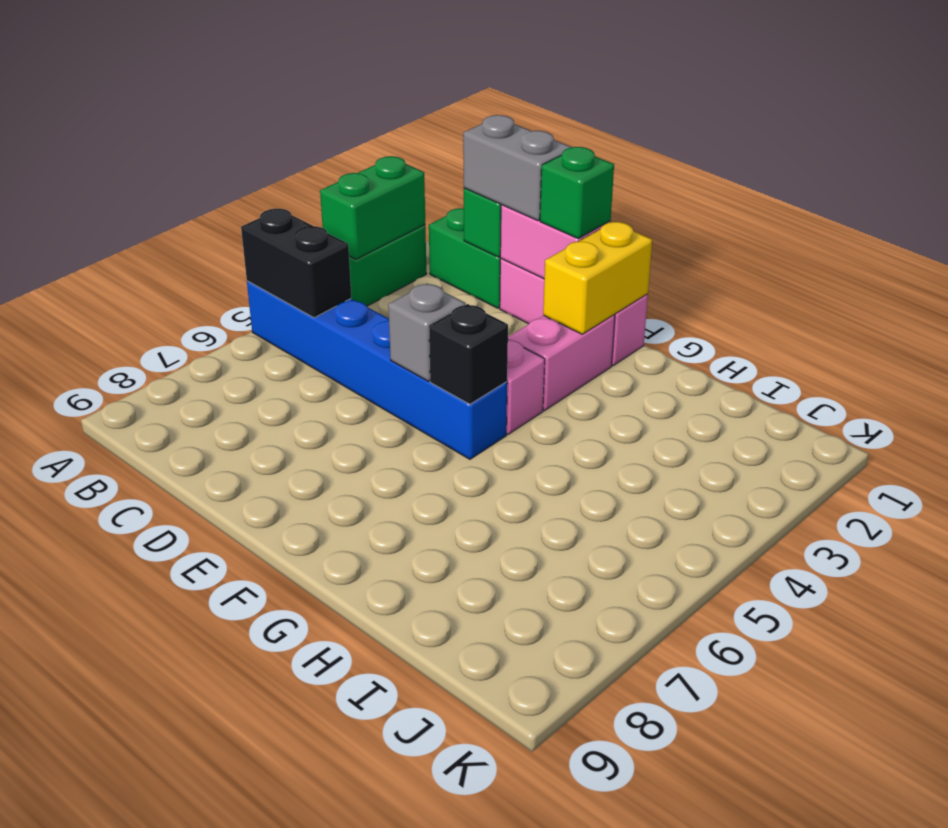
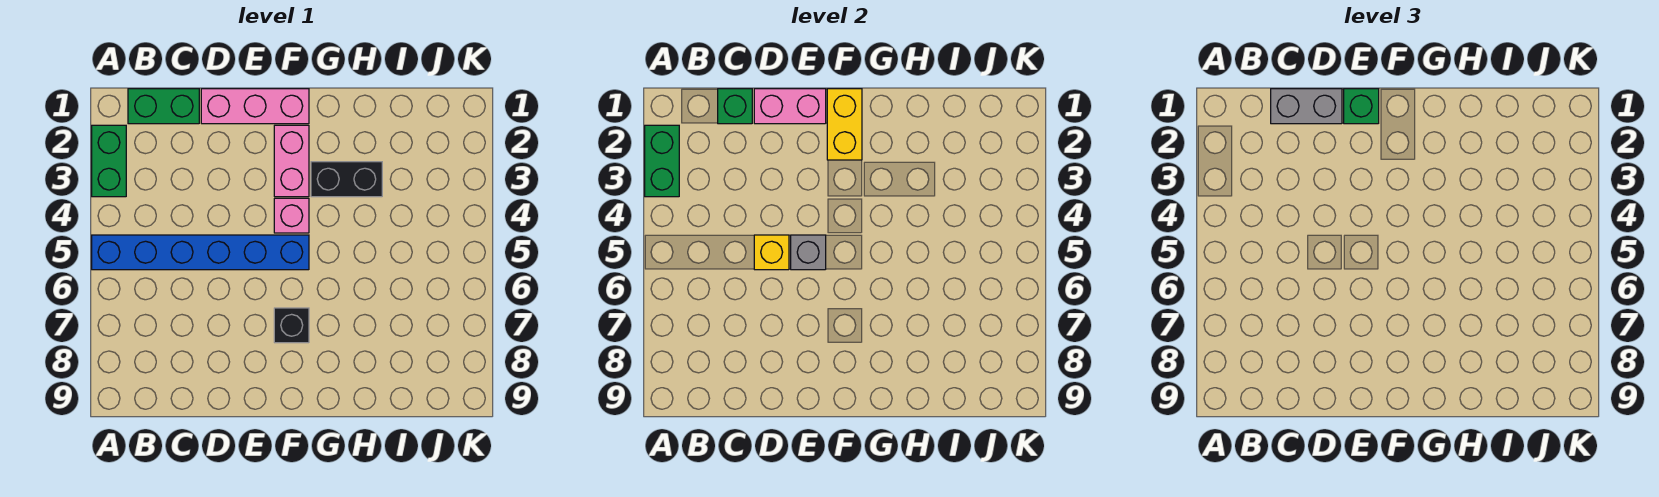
black 1x2 brick [241,209,351,318] -> black 1x2 brick moved to [311,162,382,197]
none -> yellow 1x1 brick [754,235,789,270]
black 1x1 brick [429,304,508,404] -> black 1x1 brick moved to [274,308,309,343]

